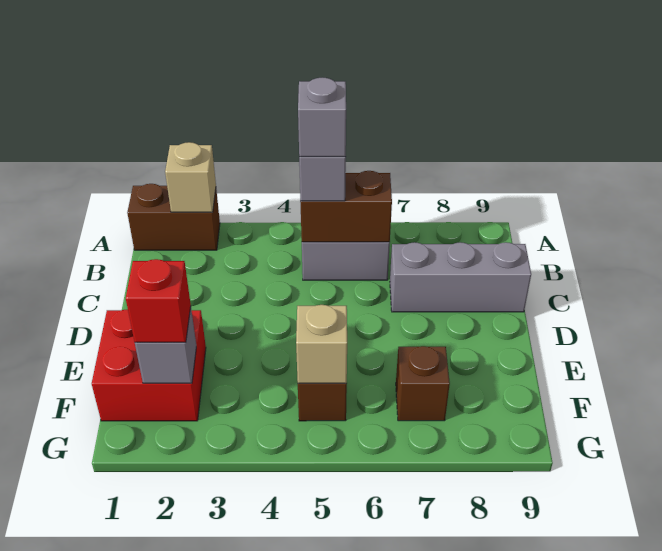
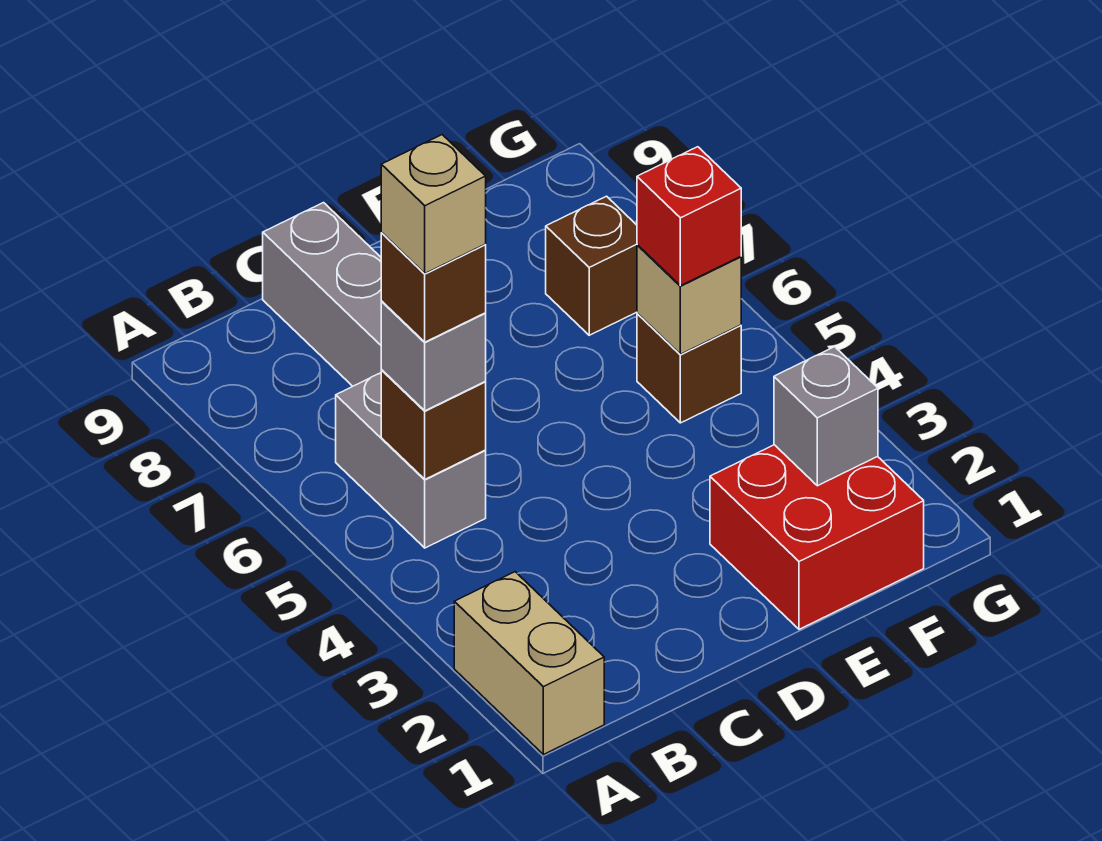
brown 1x2 brick [127,184,220,250] -> tan 1x2 brick [454,572,604,754]
tan 1x1 brick [165,142,216,212] -> tan 1x1 brick moved to [381,135,486,273]
brown 1x2 brick [300,171,392,242] -> brown 1x1 brick [381,370,486,479]
grey 1x1 brick [298,77,346,157] -> brown 1x1 brick [381,233,486,342]
red 1x1 brick [126,259,191,342] -> red 1x1 brick moved to [637,147,741,286]

